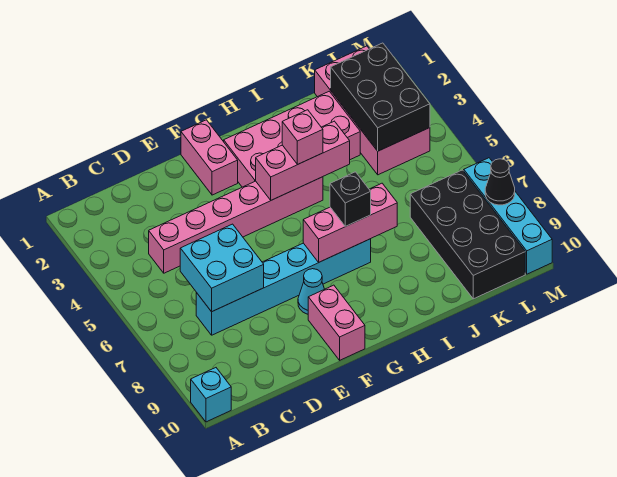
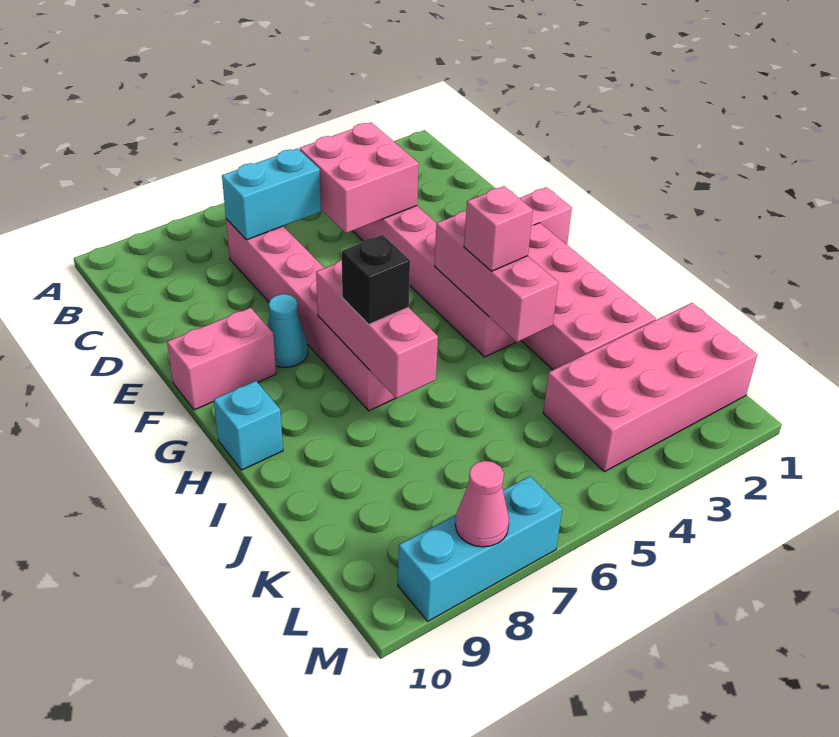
cyan 1x1 brick [191,368,231,422] -> cyan 1x1 brick moved to [214,381,283,470]
none -> pink 2x2 brick [300,123,419,233]
cyan 2x2 brick [180,224,264,312] -> cyan 1x2 brick [222,148,321,240]
cyan 1x6 brick [196,239,371,335] -> pink 1x6 brick [226,219,396,411]
black 2x3 brick [331,43,430,151] -> none
black 2x4 brick [410,170,525,299] -> none
cyan 1x4 brick [464,158,552,274] -> cyan 1x3 brick [398,476,562,621]
black 1x1 cone [485,159,515,205] -> pink 1x1 cone [455,461,509,547]

